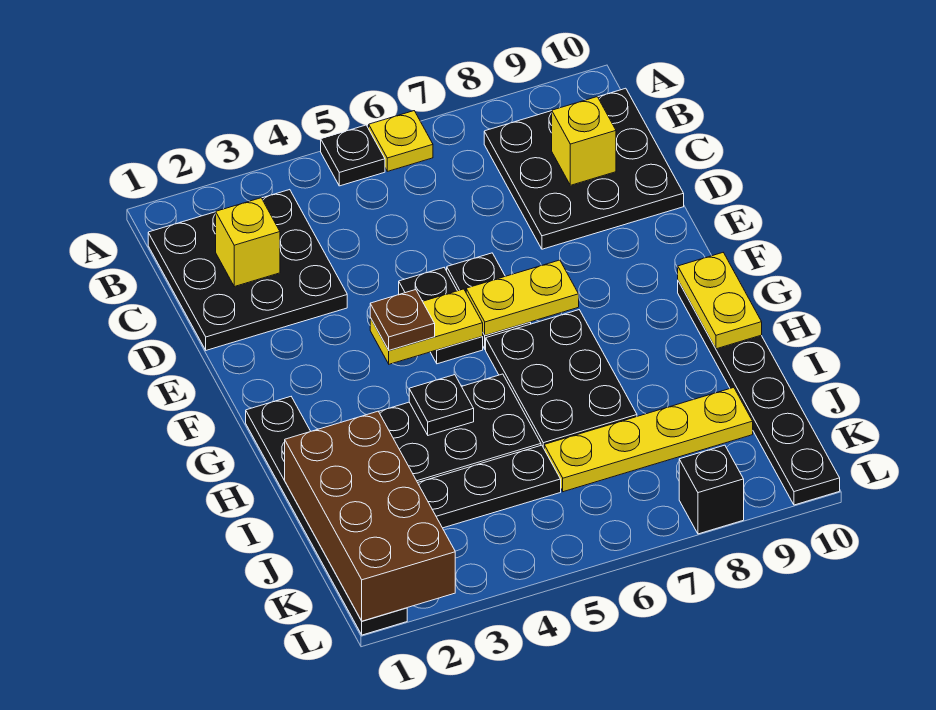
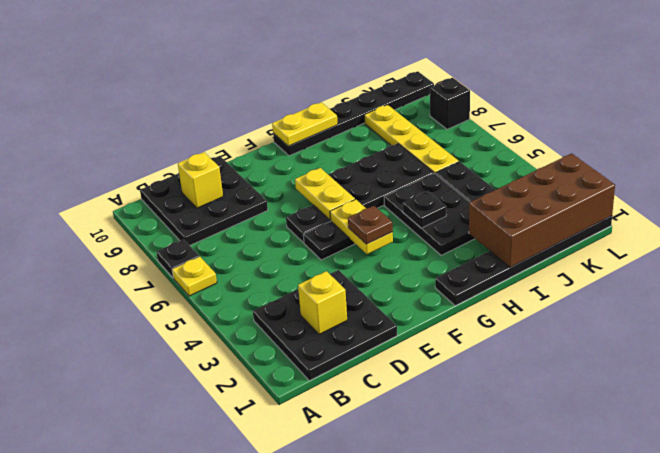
black 1x1 plate [321,125,385,186] -> black 1x1 plate moved to [156,239,199,278]

